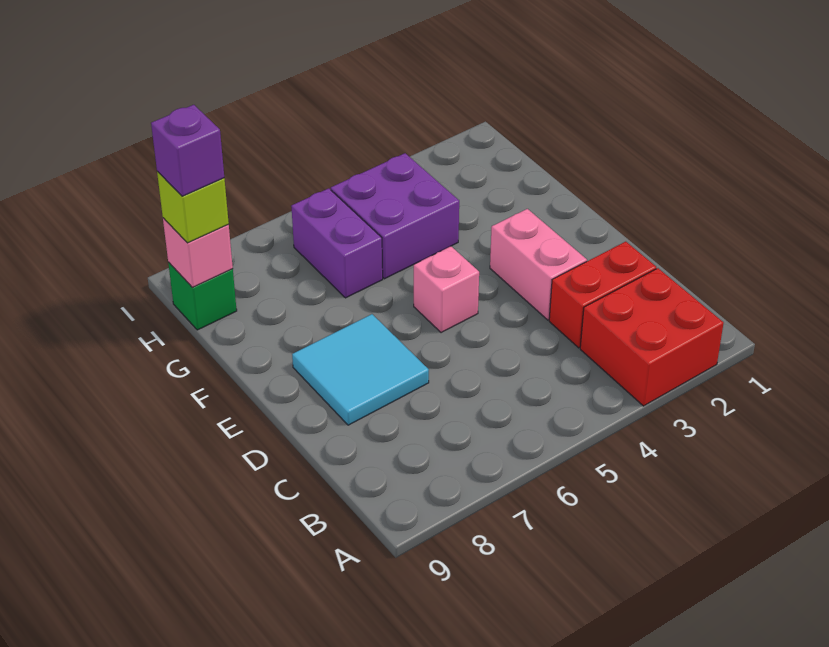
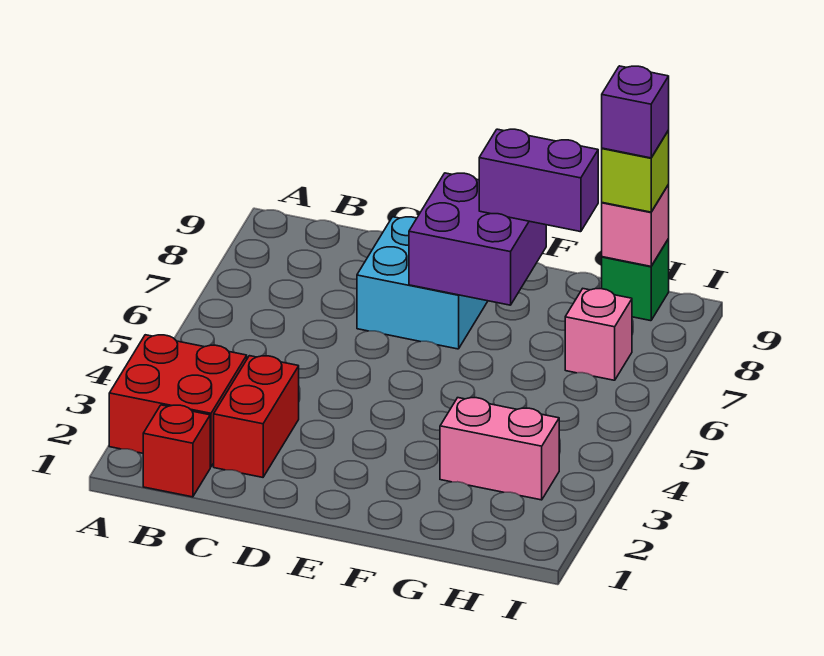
none -> red 1x1 brick [143,405,210,497]
pink 1x2 brick [490,209,587,320] -> pink 1x2 brick moved to [440,398,559,500]
cyan 2x2 tile [292,314,429,425] -> cyan 2x2 brick [357,217,488,349]
pink 1x1 brick [414,246,479,333] -> pink 1x1 brick moved to [565,289,632,380]
purple 2x2 brick [331,153,459,279] -> purple 2x2 brick moved to [409,173,546,305]
purple 1x2 brick [291,188,383,298] -> purple 1x2 brick moved to [479,129,598,232]

